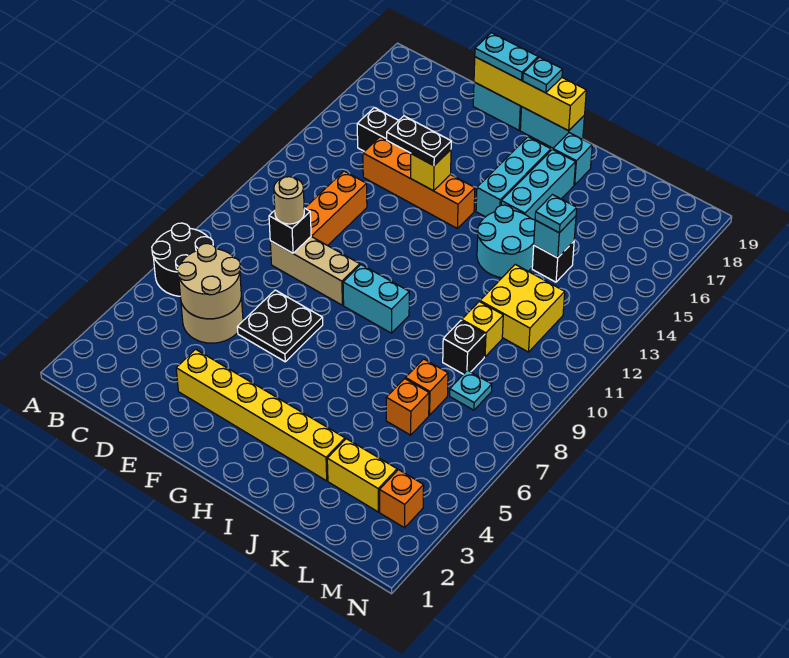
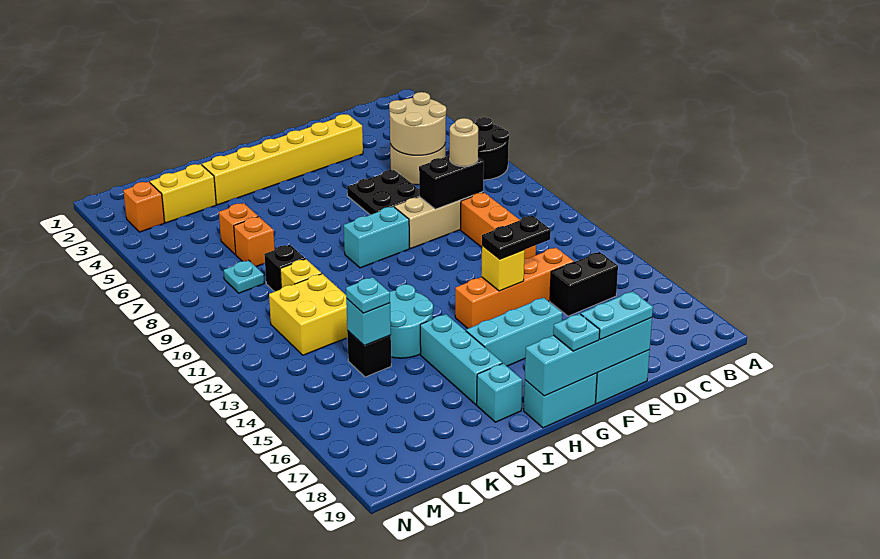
black 1x1 brick [269,208,311,253] -> black 1x2 brick [419,155,484,209]
yellow 1x4 brick [474,57,586,131] -> cyan 1x4 brick [525,318,652,396]
cyan 1x3 brick [476,137,551,217] -> cyan 1x3 brick turned to [466,298,562,366]

